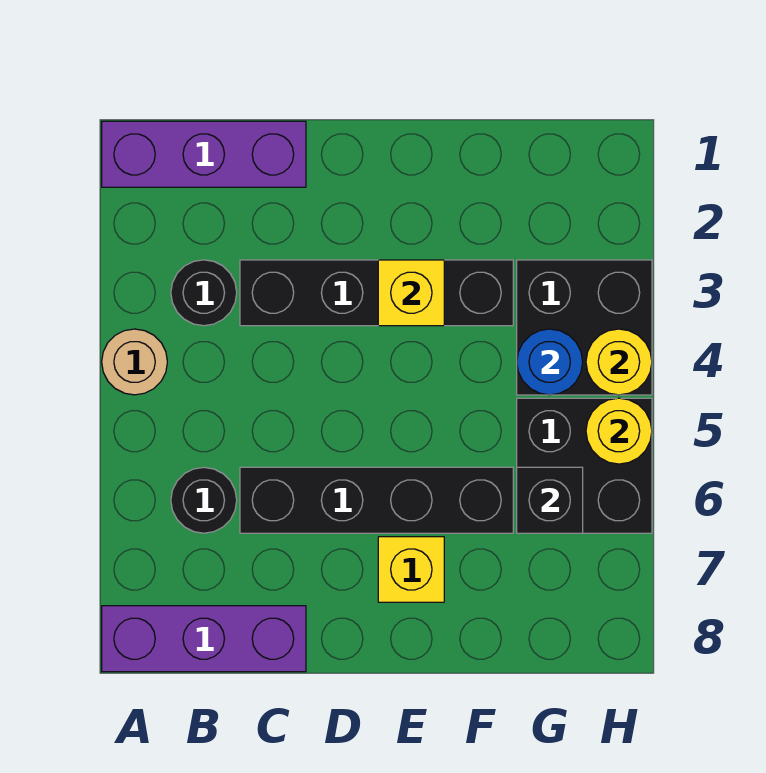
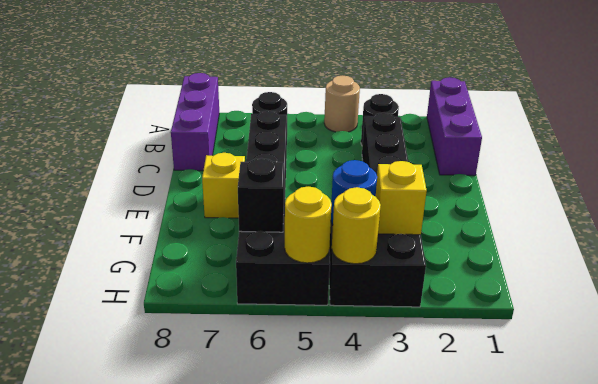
yellow 1x1 brick [378,260,444,326] -> yellow 1x1 brick moved to [376,161,427,235]

